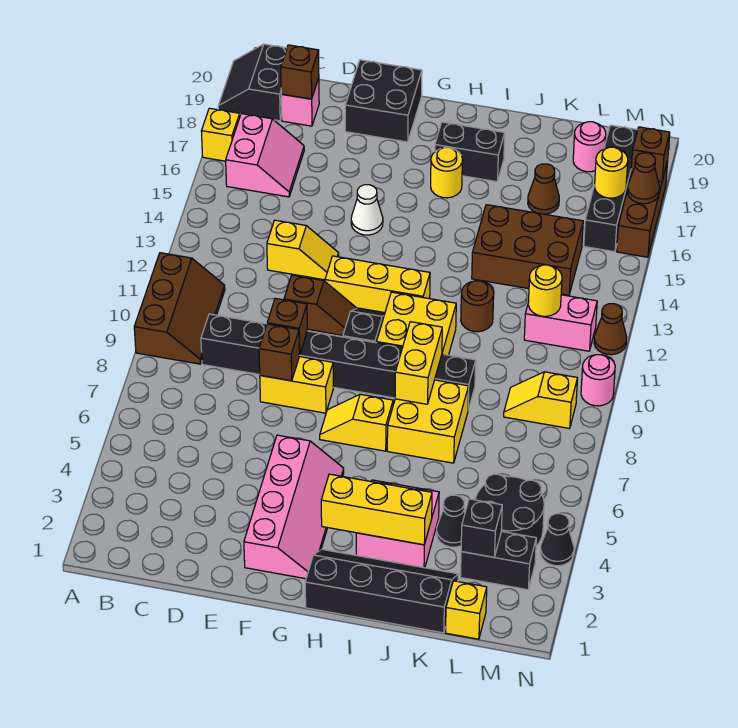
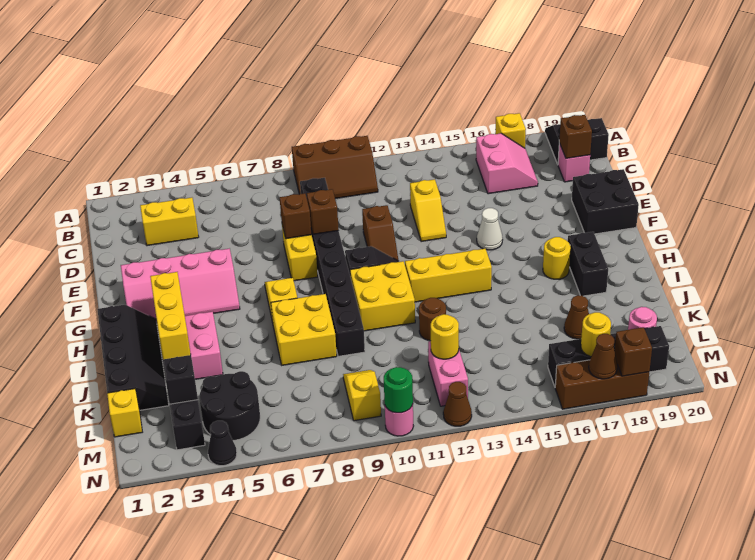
pink 2x2 slope [226,114,304,197] -> pink 2x2 slope turned to [476,133,538,194]
yellow 1x3 brick [325,256,430,313] -> yellow 1x3 brick turned to [405,249,492,302]
yellow 1x2 brick [395,322,442,404] -> yellow 1x2 brick moved to [140,198,199,246]
brown 2x3 brick [472,205,583,295] -> none
black 1x1 cone [437,495,465,547] -> none
none -> green 1x1 round brick [384,367,413,413]

